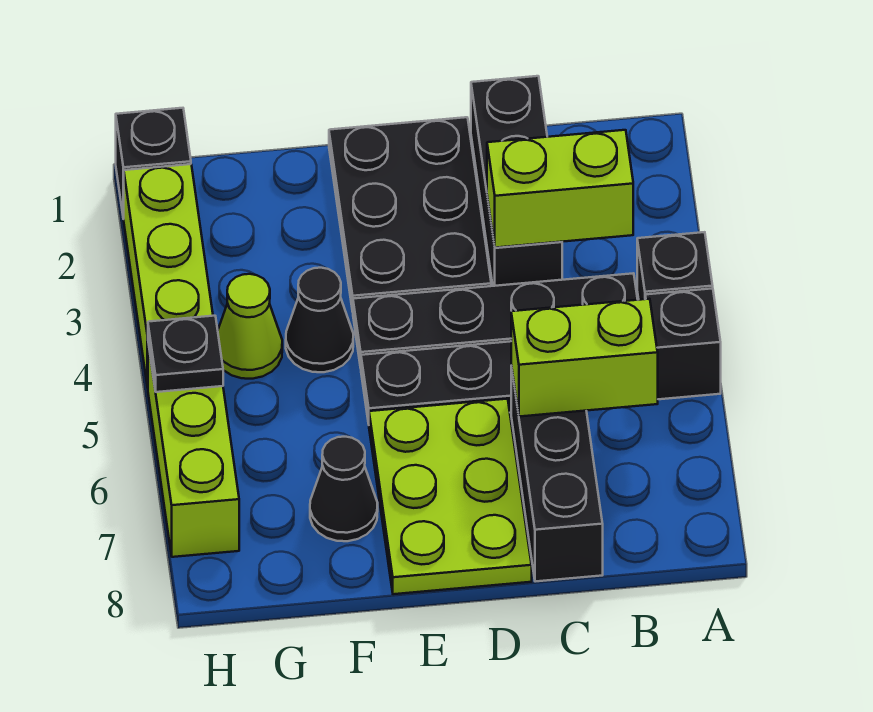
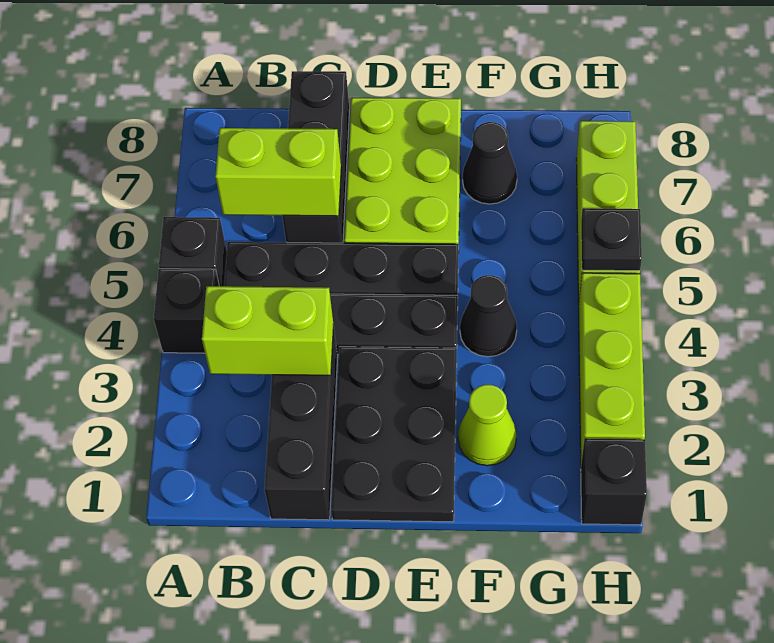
lime 1x1 cone [218,274,282,379] -> lime 1x1 cone moved to [458,385,516,466]

